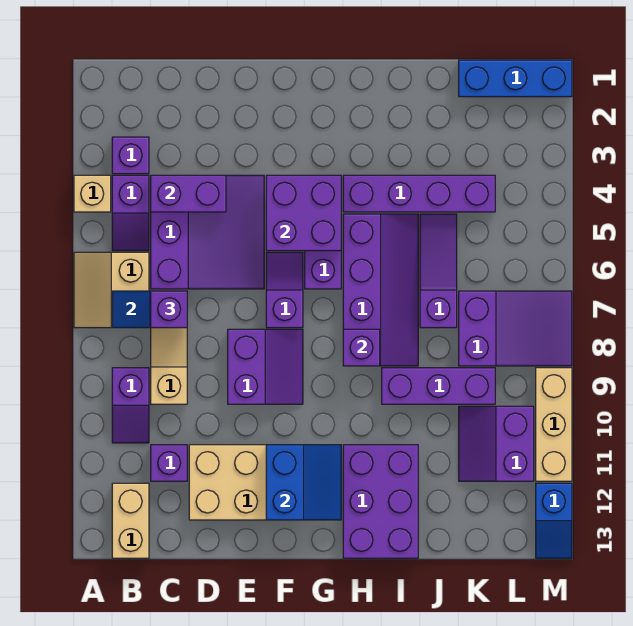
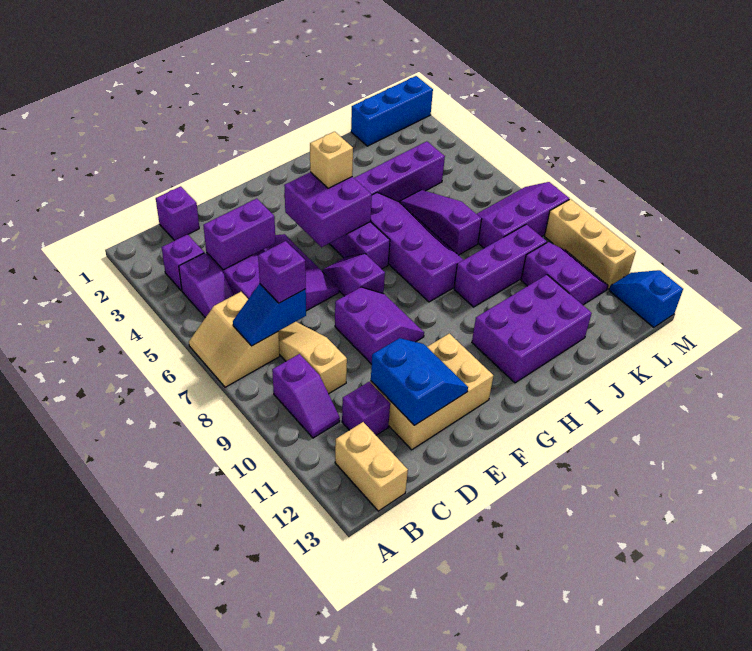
tan 1x1 brick [74,175,111,212] -> tan 1x1 brick moved to [310,132,353,188]
blue 2x2 slope [266,445,341,520] -> blue 2x2 slope moved to [371,338,468,425]
purple 1x1 brick [343,329,380,366] -> purple 1x1 brick moved to [156,186,199,241]
purple 2x3 brick [343,445,418,558] -> purple 2x3 brick turned to [472,275,592,383]
purple 2x3 slope [459,291,572,366] -> purple 2x3 slope turned to [477,182,569,248]
purple 2x2 slope [459,406,534,481] -> purple 2x2 slope turned to [521,242,608,305]
blue 1x2 slope [536,483,572,558] -> blue 1x2 slope turned to [609,270,683,328]

